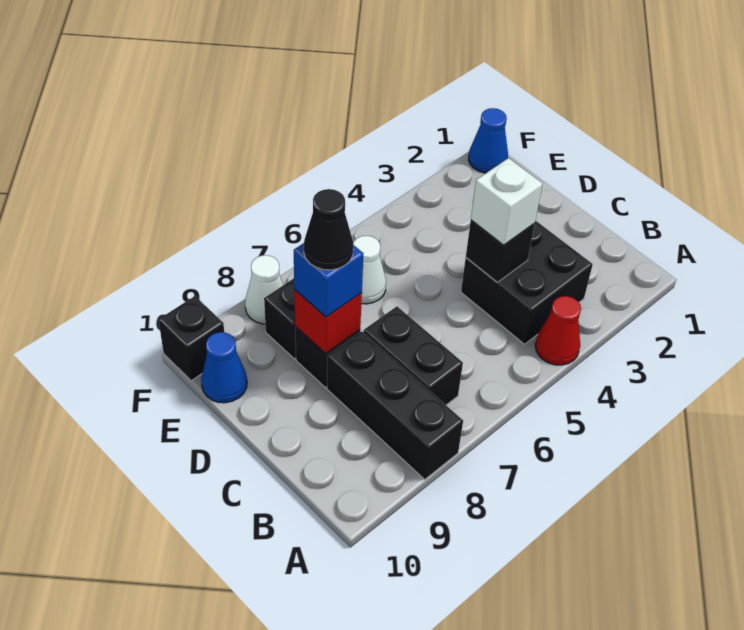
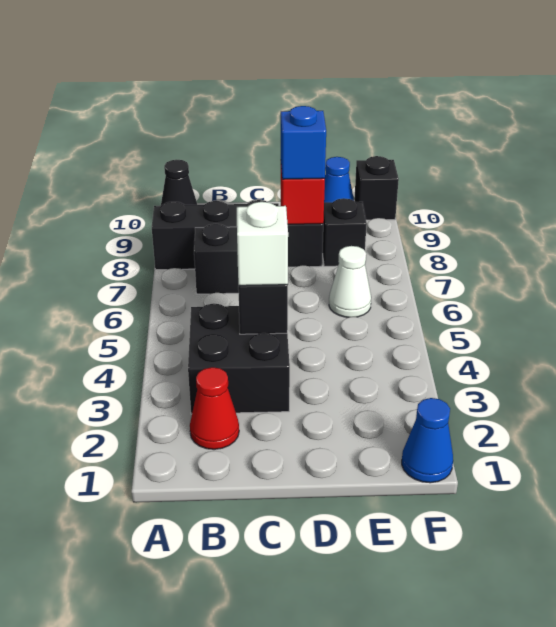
red 1x1 cone [535,296,581,365] -> red 1x1 cone moved to [190,367,239,449]
black 1x1 cone [304,189,353,270] -> black 1x1 cone moved to [161,160,197,206]
white 1x1 cone [245,255,283,324] -> none

